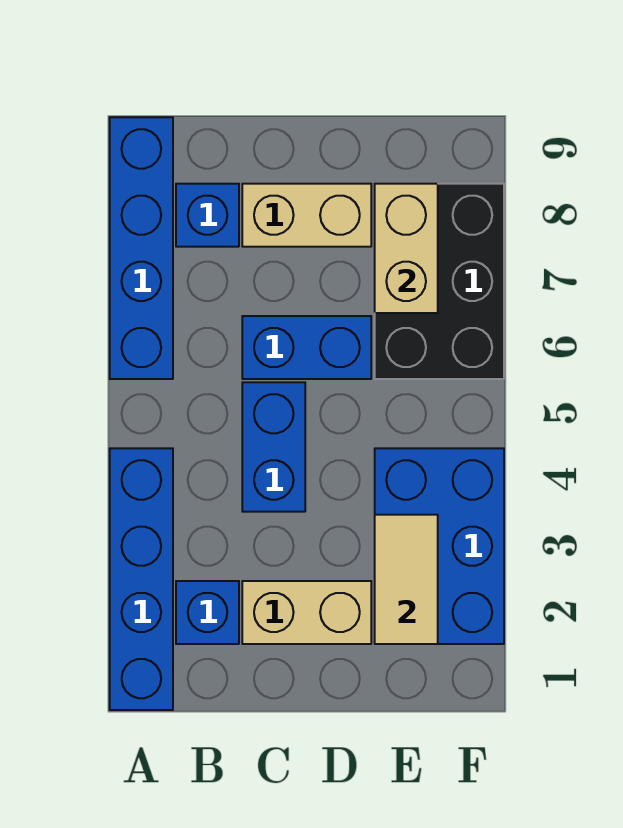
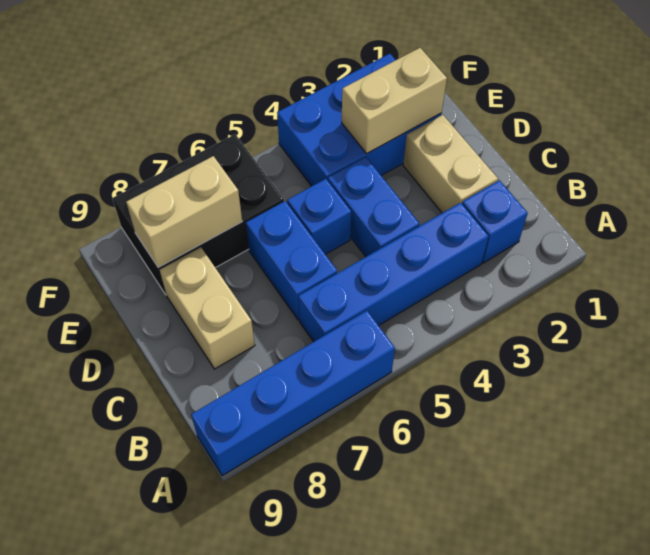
blue 1x4 brick [110,448,173,710] -> blue 1x4 brick moved to [298,203,489,342]
blue 1x1 brick [176,184,239,247] -> blue 1x1 brick moved to [287,179,351,254]
blue 1x2 brick [242,382,305,512] -> blue 1x2 brick turned to [328,157,420,257]
tan 1x2 tile [375,515,438,644] -> tan 1x2 brick [342,48,447,153]

